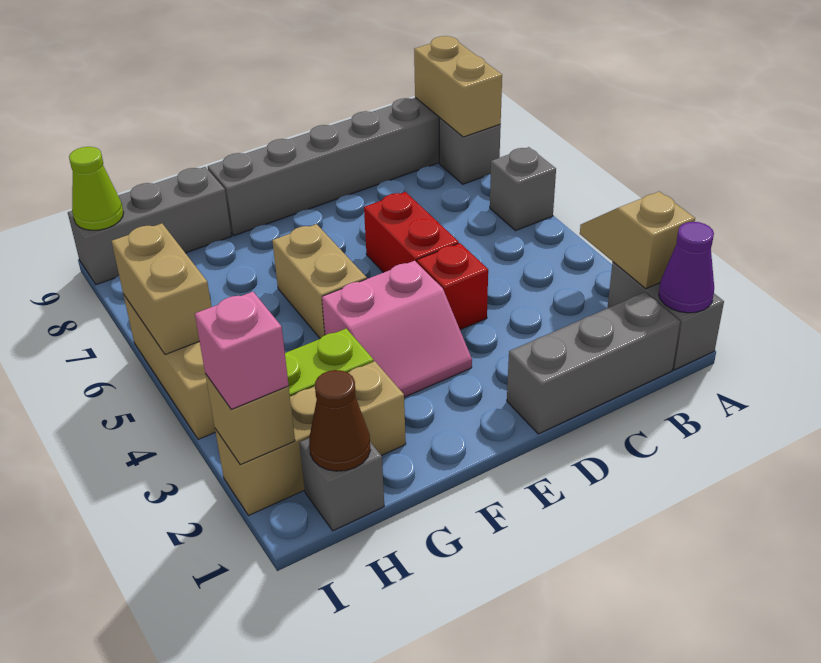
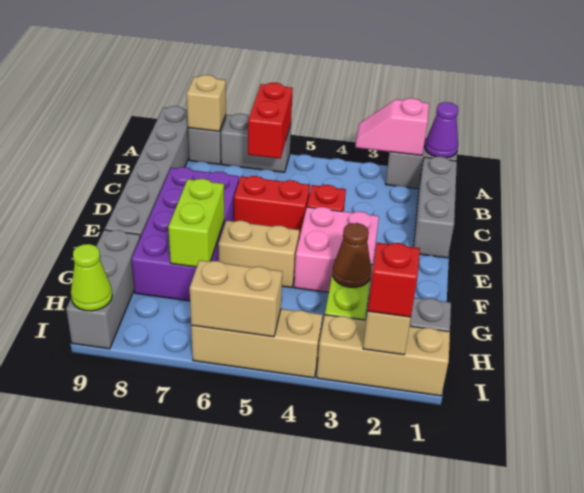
tan 1x2 slope [580,191,695,289] -> pink 1x2 slope [356,98,429,156]
grey 1x1 brick [490,147,556,231] -> grey 1x2 brick [221,114,291,172]
none -> red 1x2 brick [248,83,293,159]
tan 1x2 brick [414,36,502,137] -> tan 1x1 brick [187,75,226,131]
none -> purple 2x4 brick [132,167,239,301]
pink 2x2 slope [322,261,472,397] -> pink 2x2 brick [294,207,379,292]
none -> lime 1x2 brick [168,179,224,267]
tan 1x3 brick [215,361,406,516] -> tan 1x3 brick turned to [317,315,450,396]
brown 1x1 cone [309,370,370,471] -> brown 1x1 cone moved to [333,223,371,287]
pink 1x1 brick [195,292,289,409] -> red 1x1 brick [368,243,420,317]

